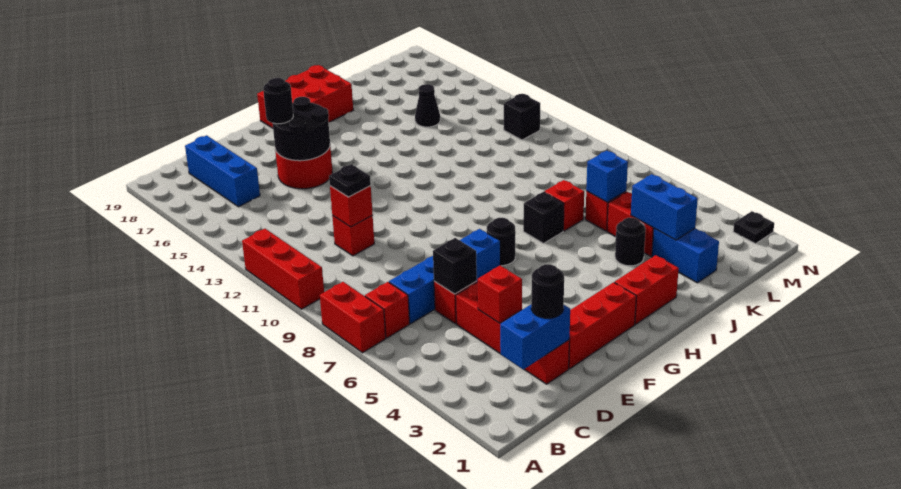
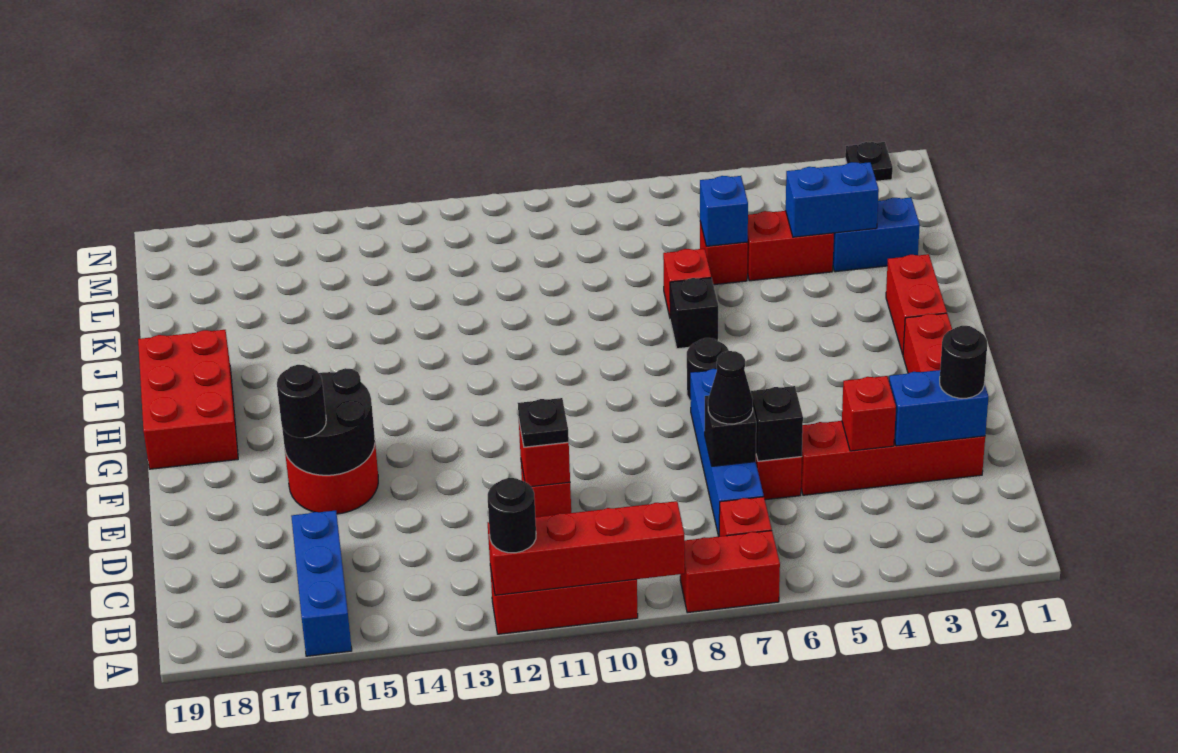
none -> red 1x4 brick [488,501,685,595]
blue 1x2 brick [500,305,570,369] -> blue 1x2 brick turned to [889,370,988,446]
blue 1x3 brick [185,135,260,207] -> blue 1x3 brick turned to [291,510,352,656]
black 1x1 round brick [615,218,646,266] -> black 1x1 round brick moved to [488,478,536,553]
black 1x1 cone [415,84,440,127] -> black 1x1 cone moved to [708,351,753,424]
black 1x1 brick [504,94,540,140] -> black 1x1 brick moved to [705,395,756,466]

